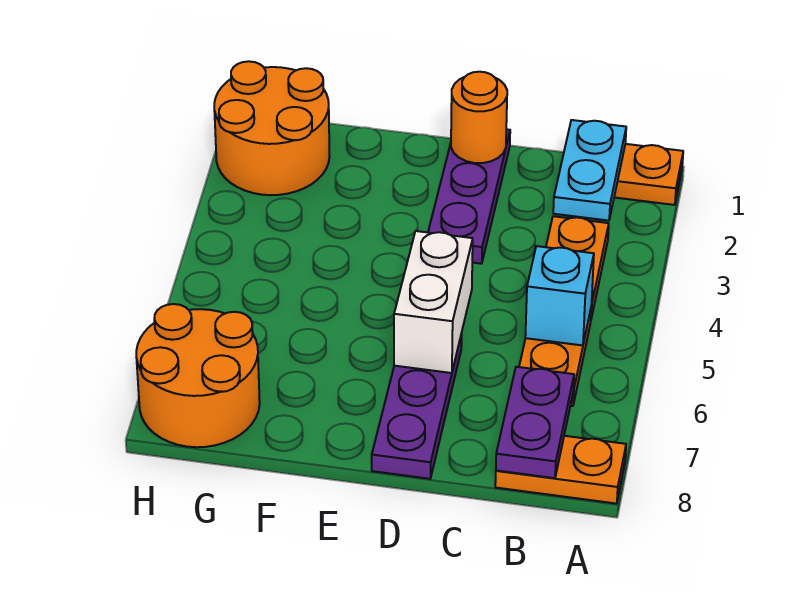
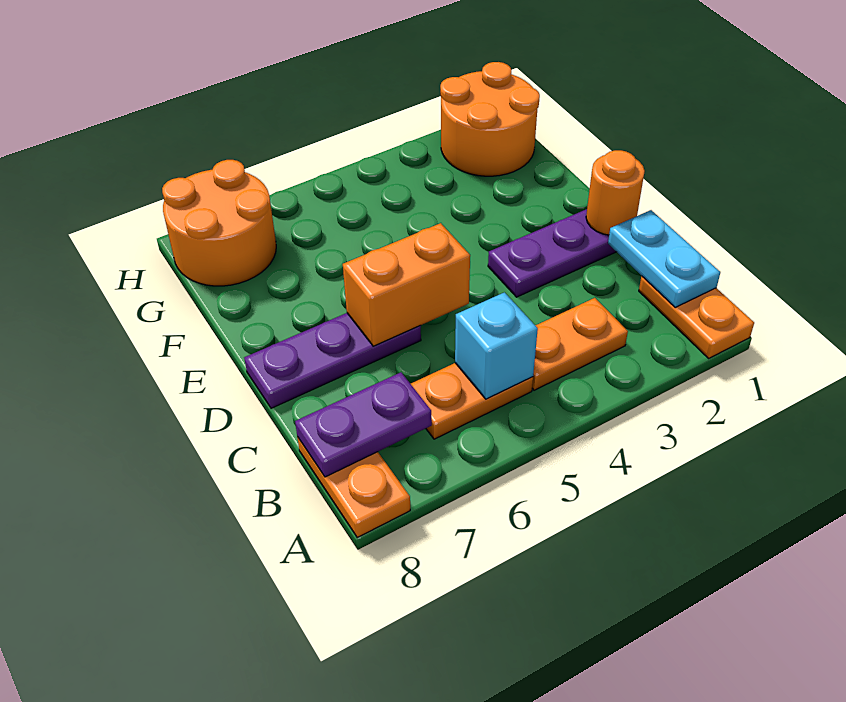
cyan 1x2 plate [553,120,626,221] -> cyan 1x2 plate turned to [608,210,720,307]
white 1x2 brick [394,231,473,373] -> orange 1x2 brick [343,223,470,346]

